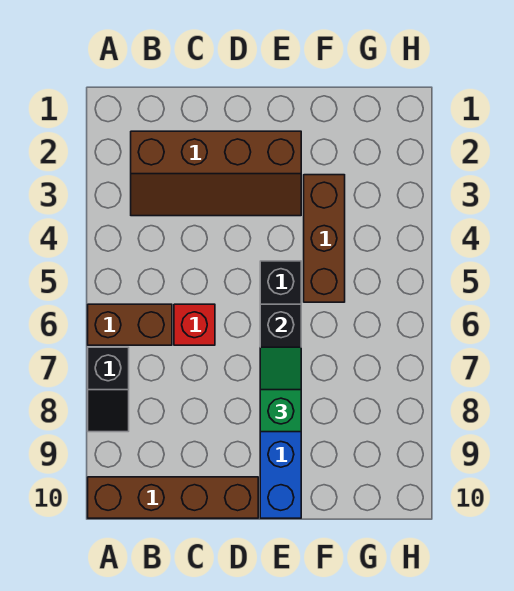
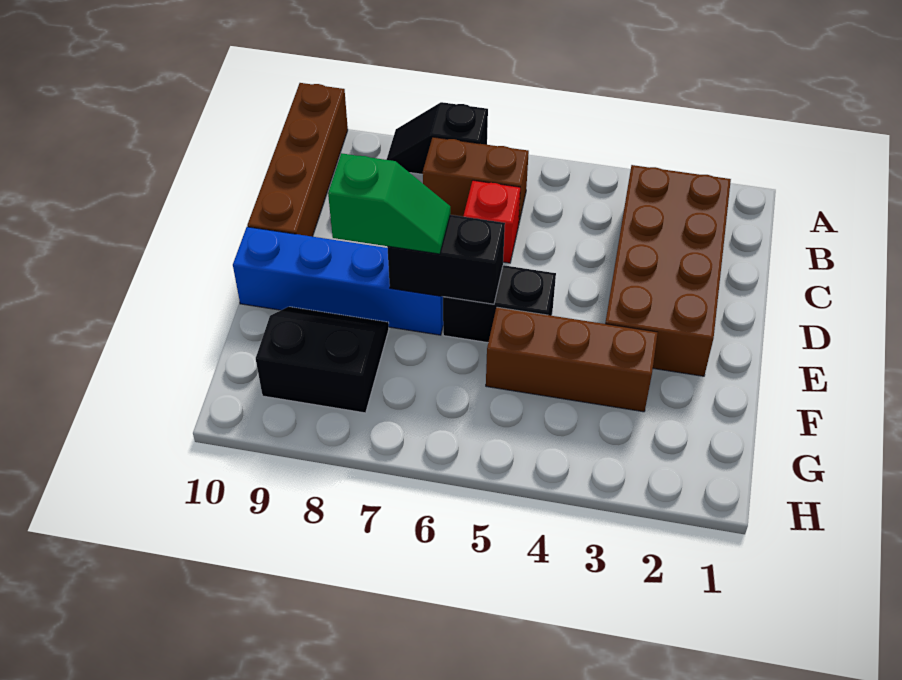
brown 1x2 brick [88,304,172,345] -> brown 1x2 brick turned to [423,137,529,225]
brown 2x4 slope [131,131,301,216] -> brown 2x4 brick [605,165,731,376]
none -> black 2x2 slope [256,307,389,413]

